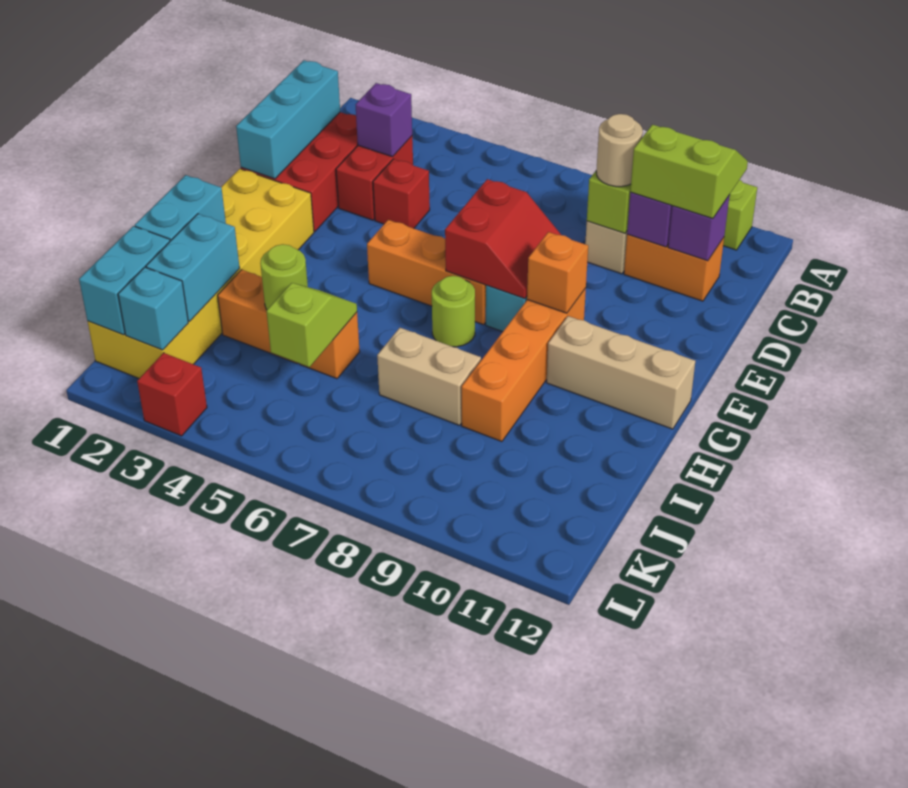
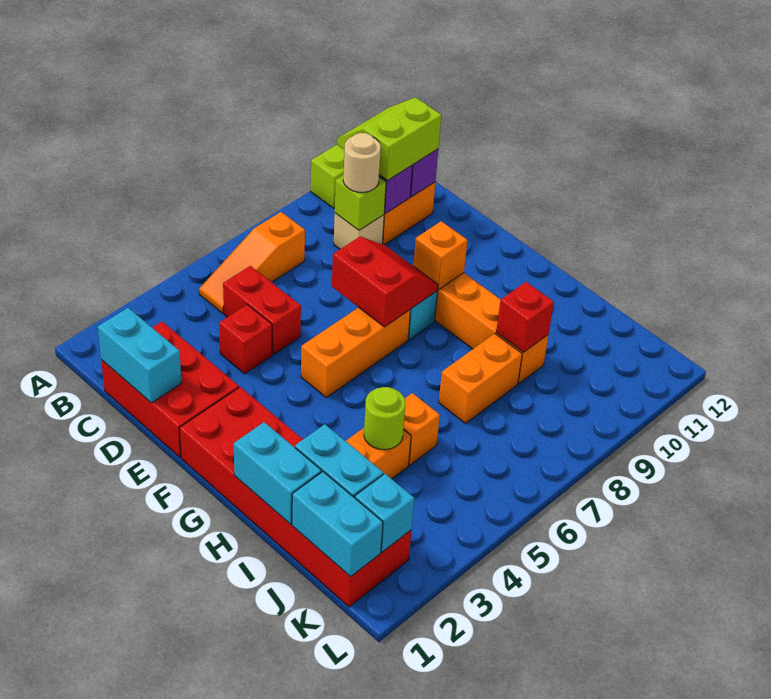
none -> orange 1x3 slope [199,212,305,313]
cyan 1x3 brick [236,60,340,179] -> cyan 1x2 brick [98,308,182,403]
red 1x2 brick [336,136,413,220] -> red 1x2 brick moved to [223,266,301,355]
purple 1x1 brick [356,83,412,157] -> none
yellow 2x6 brick [87,169,314,378] -> red 2x6 brick [179,387,411,607]
lime 1x1 round brick [432,276,475,347] -> none
tan 1x3 brick [547,316,695,429] -> none
lime 1x2 slope [266,283,357,367] -> none
tan 1x2 brick [377,328,481,425] -> orange 1x2 brick [439,334,522,423]
red 1x1 brick [137,353,207,436] -> red 1x1 brick moved to [496,282,554,352]

